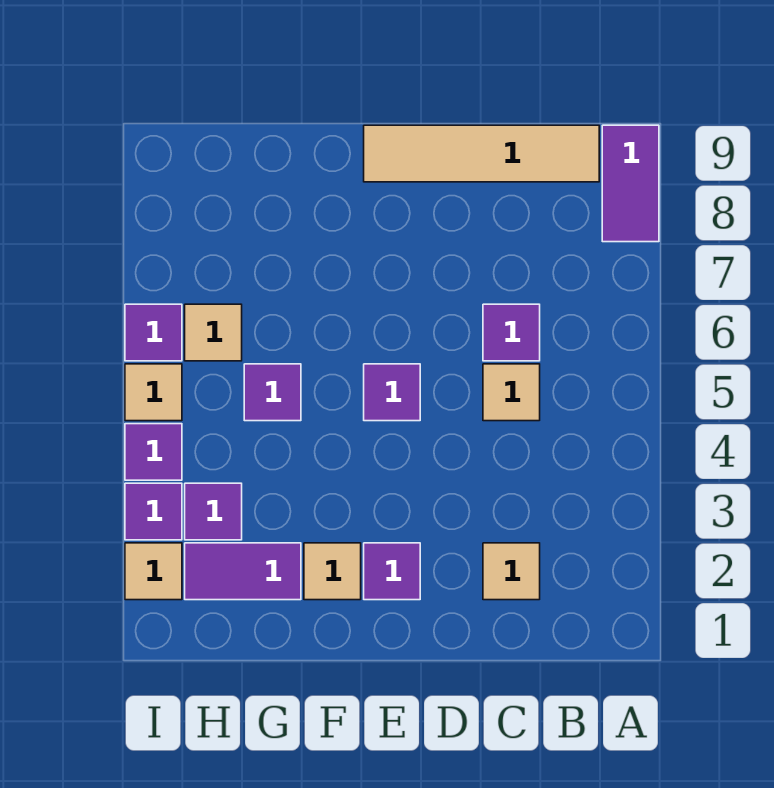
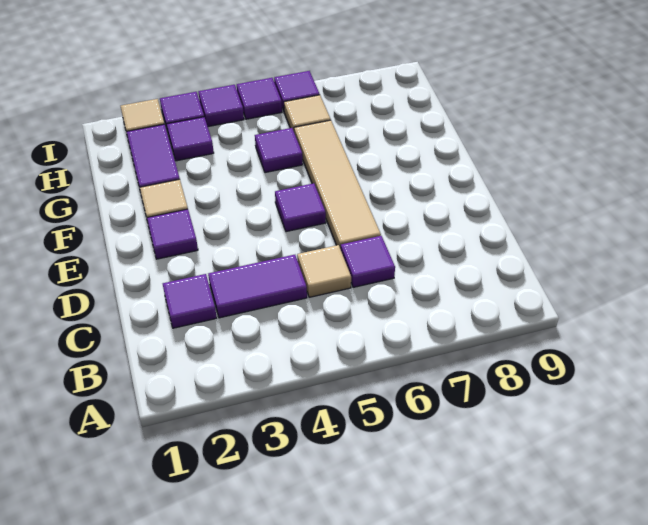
purple 1x2 tile [602,125,659,242] -> purple 1x2 tile moved to [208,255,307,318]
tan 1x4 tile [364,125,599,182] -> tan 1x4 tile moved to [294,120,381,249]
tan 1x1 tile [483,543,540,600] -> purple 1x1 tile [163,274,217,328]
tan 1x1 tile [125,364,182,421] -> purple 1x1 tile [237,78,282,119]

